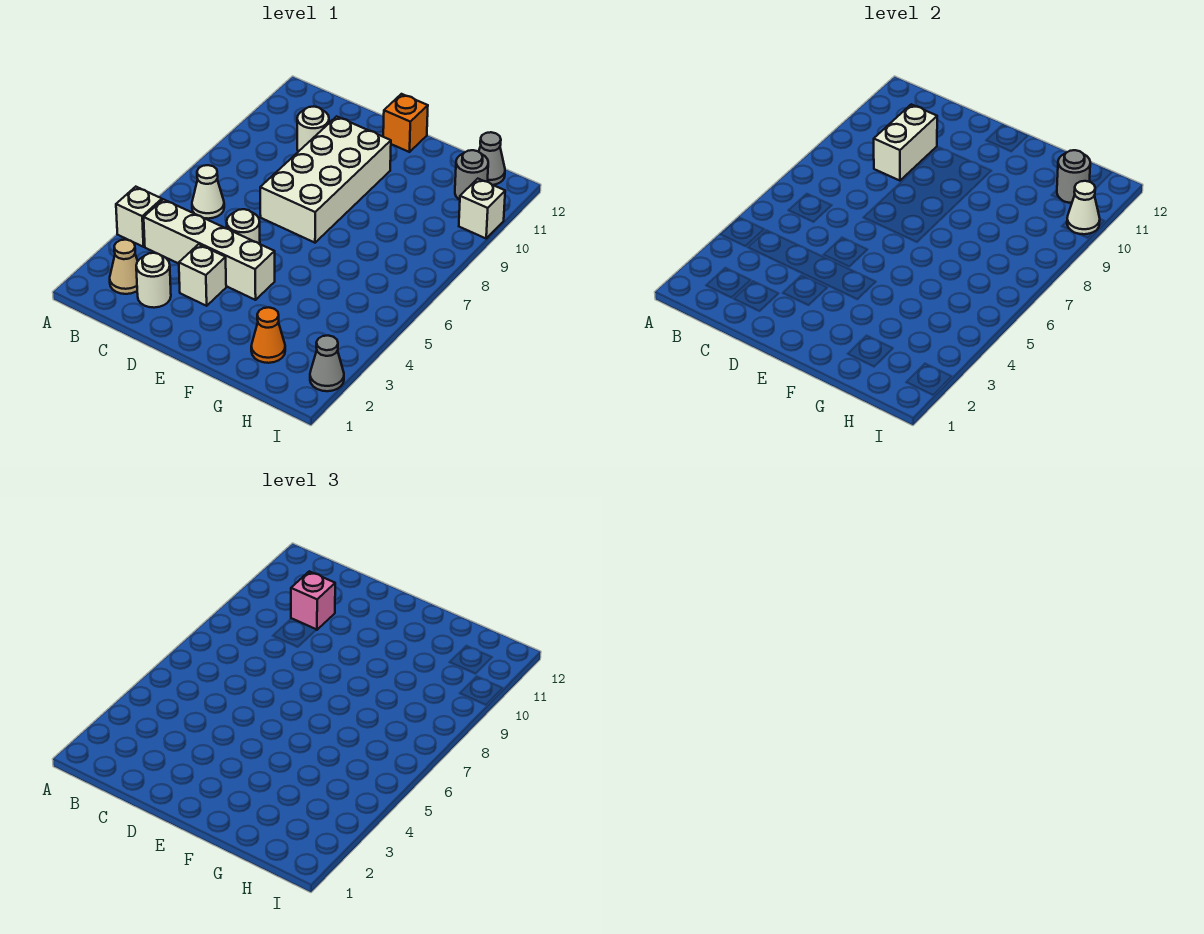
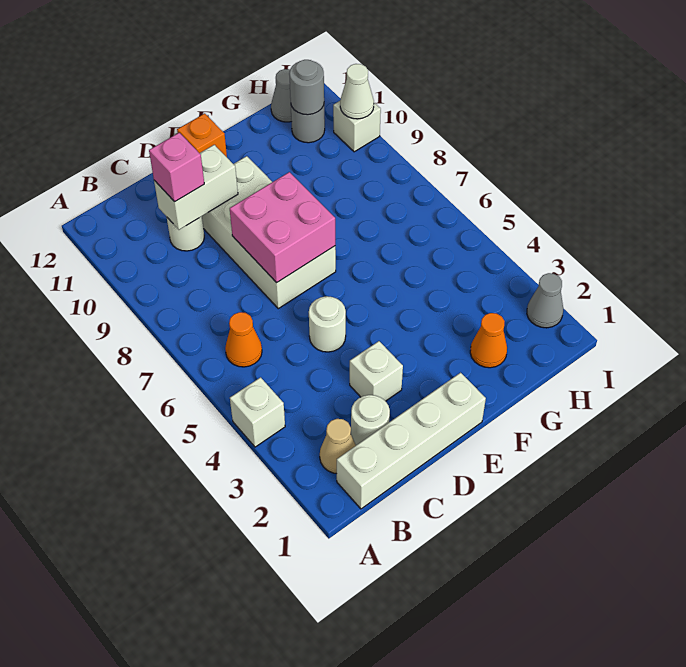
white 1x4 brick [144,199,275,300] -> white 1x4 brick moved to [337,373,486,509]
white 1x1 cone [192,165,224,219] -> orange 1x1 cone [225,312,262,367]
white 1x2 brick [874,104,937,181] -> white 1x2 brick turned to [154,145,238,230]
none -> pink 2x2 brick [230,172,335,283]

